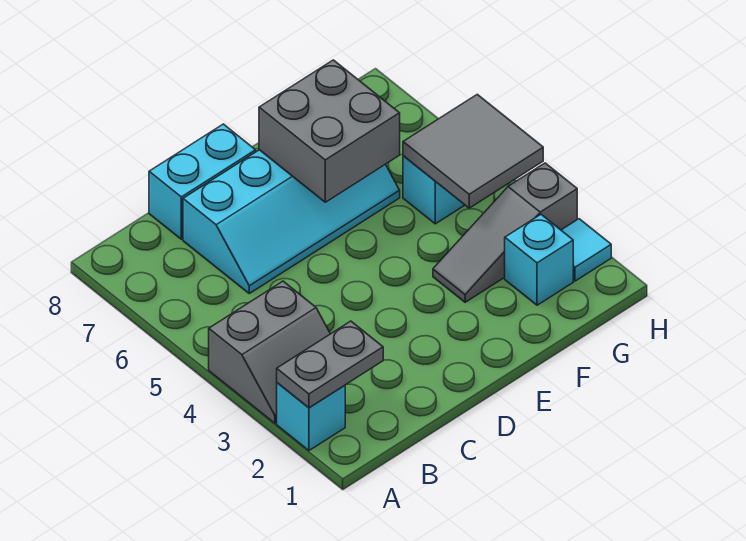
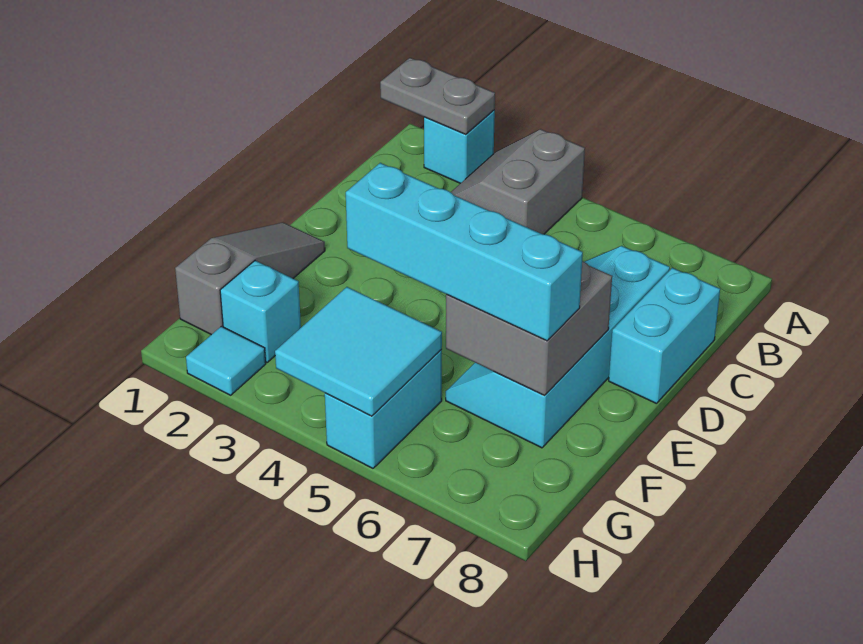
grey 1x2 plate [277,321,383,408] -> grey 1x2 plate turned to [380,58,495,134]
grey 1x3 slope [433,163,577,302] -> grey 1x3 slope moved to [175,223,325,335]
none -> cyan 1x4 brick [346,163,583,341]
grey 2x2 tile [403,94,543,208] -> cyan 2x2 tile [275,287,442,416]

